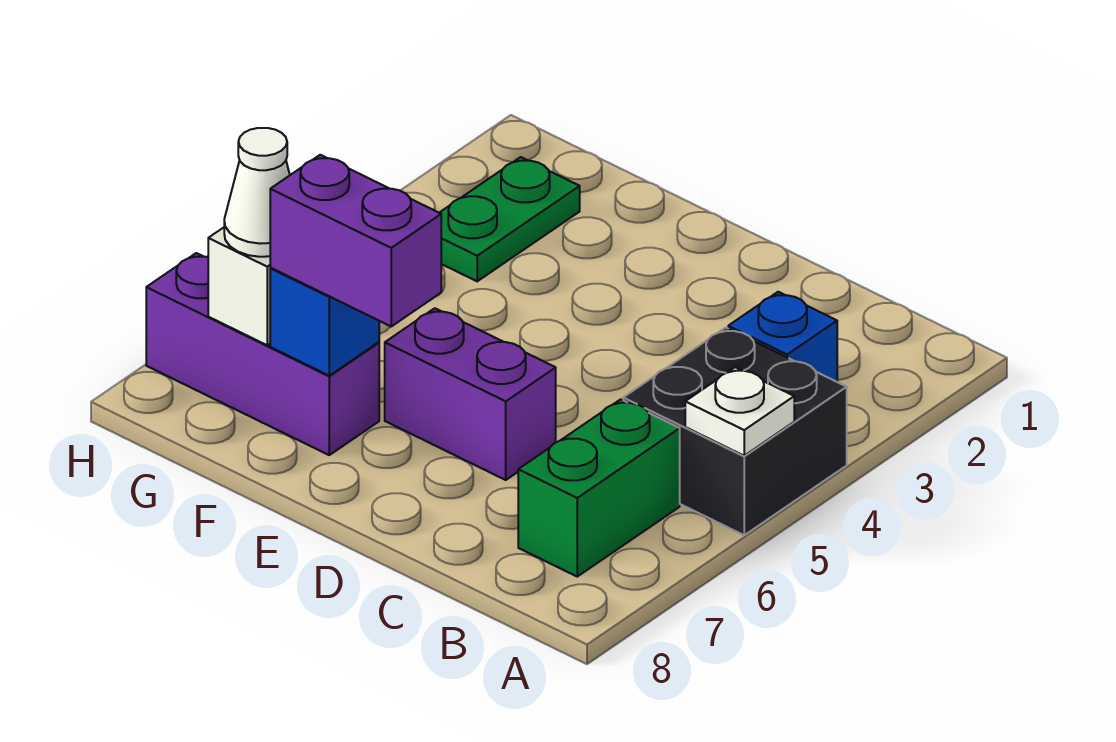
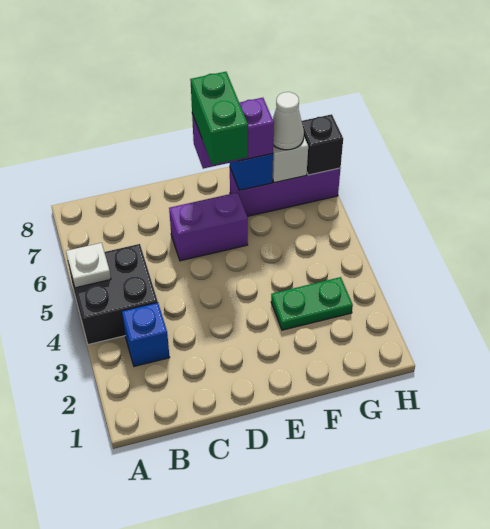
green 1x2 brick [518,399,680,576] -> green 1x2 brick moved to [190,72,248,165]
green 1x2 plate [439,157,580,281] -> green 1x2 plate turned to [271,277,353,330]
none -> black 1x1 brick [302,114,343,175]

